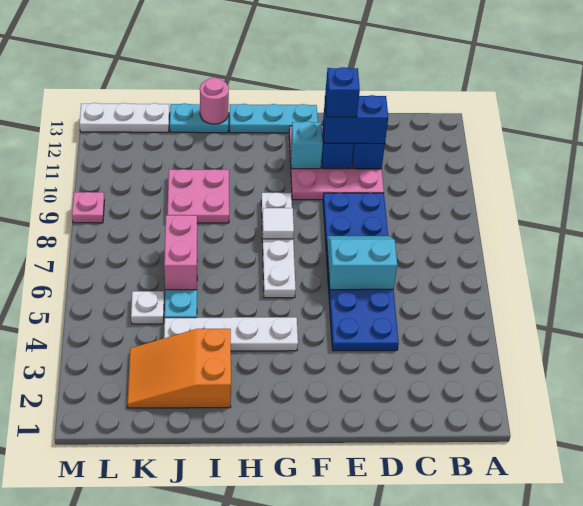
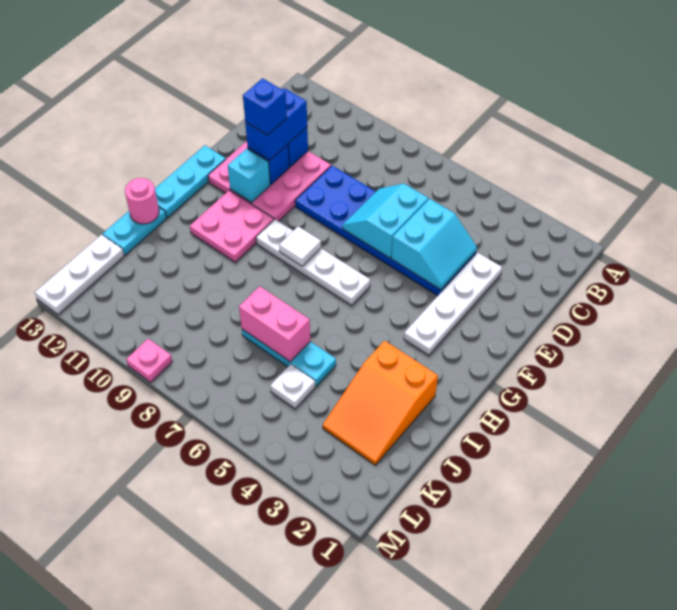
none -> cyan 2x2 slope [392,199,477,290]
white 1x4 plate [164,317,298,351] -> white 1x4 plate moved to [404,253,502,355]
pink 2x2 plate [167,169,229,223] -> pink 2x2 plate moved to [190,190,274,262]

